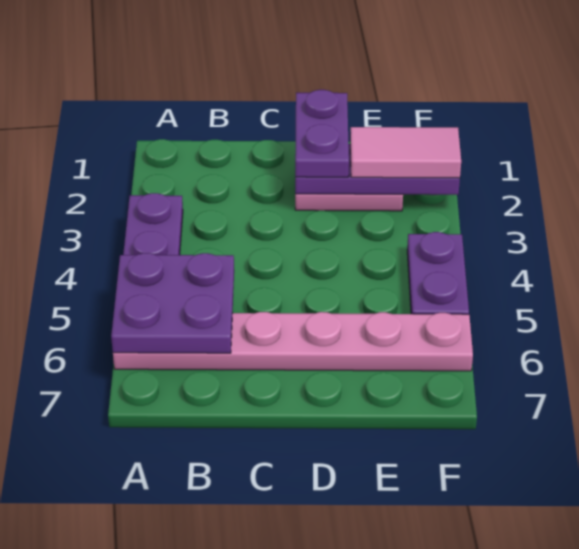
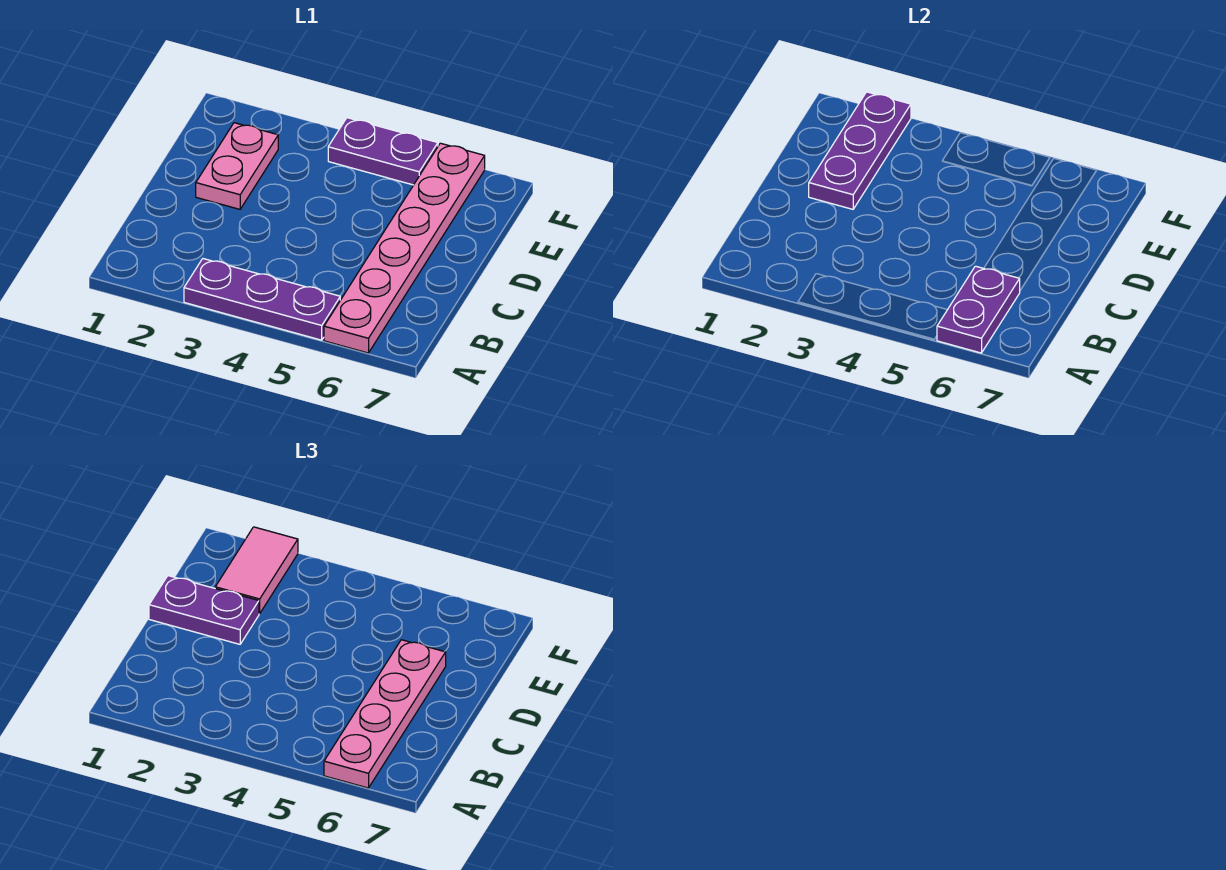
purple 2x2 plate [111,253,234,353] -> purple 1x2 plate [937,266,1020,353]
none -> pink 1x4 plate [324,640,446,788]

